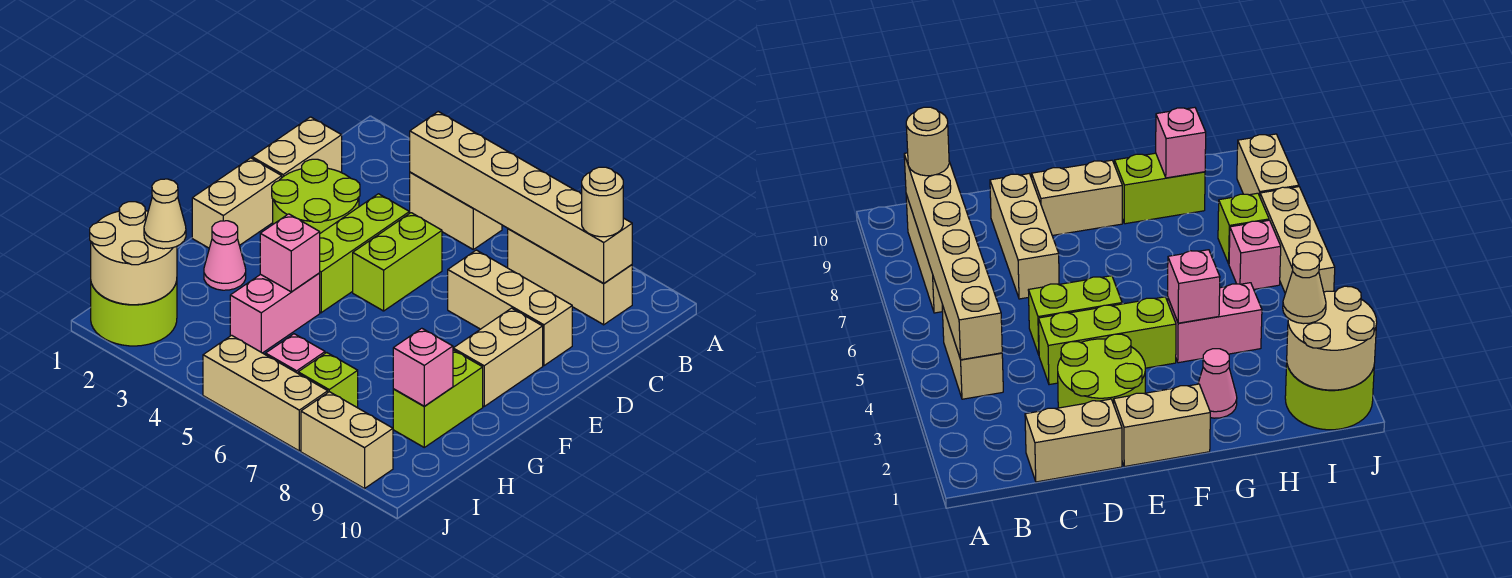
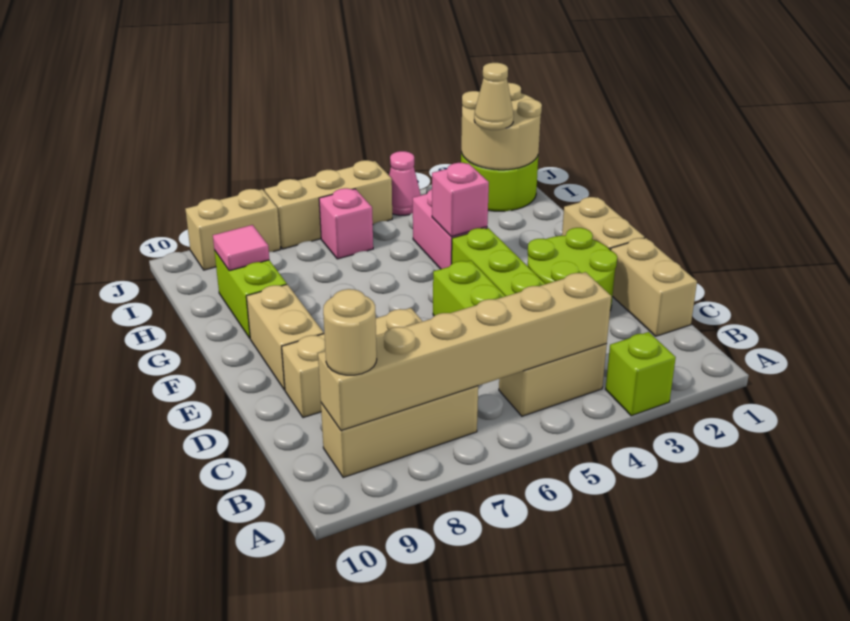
pink 1x1 cone [204,221,246,290] -> pink 1x1 cone moved to [389,151,421,215]
pink 1x1 brick [393,328,453,406] -> pink 1x1 tile [213,225,269,271]
lime 1x1 brick [298,353,358,408] -> lime 1x1 brick moved to [606,332,676,416]

